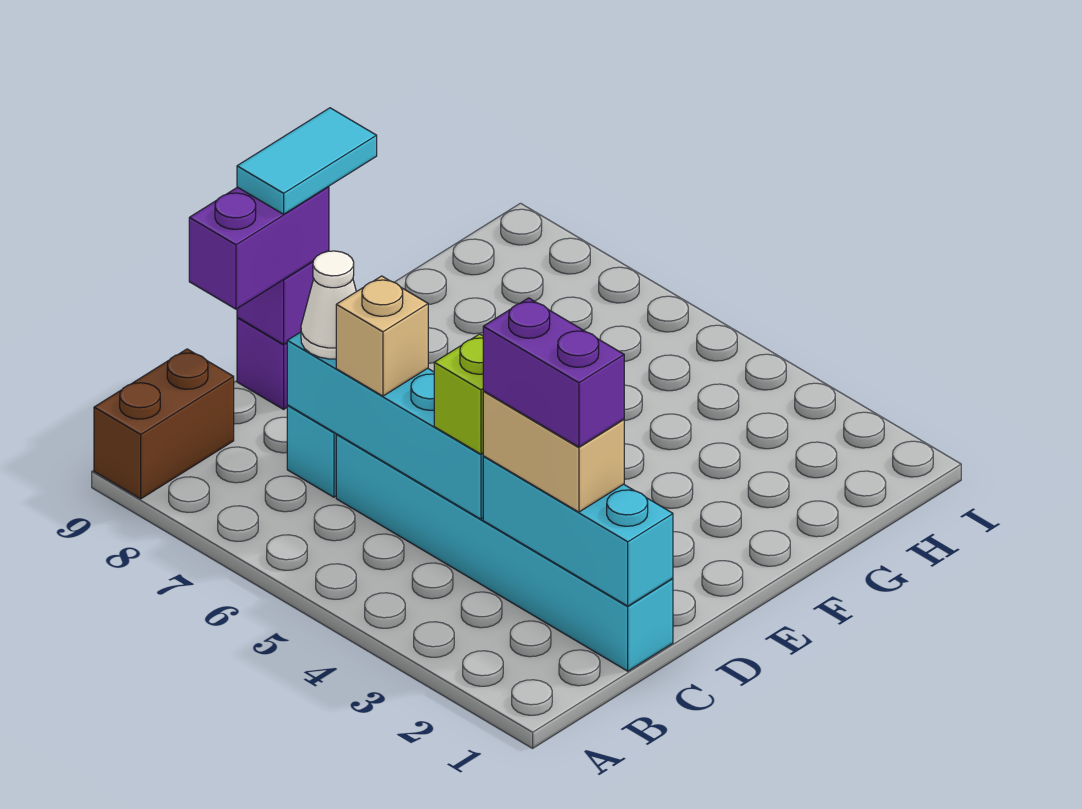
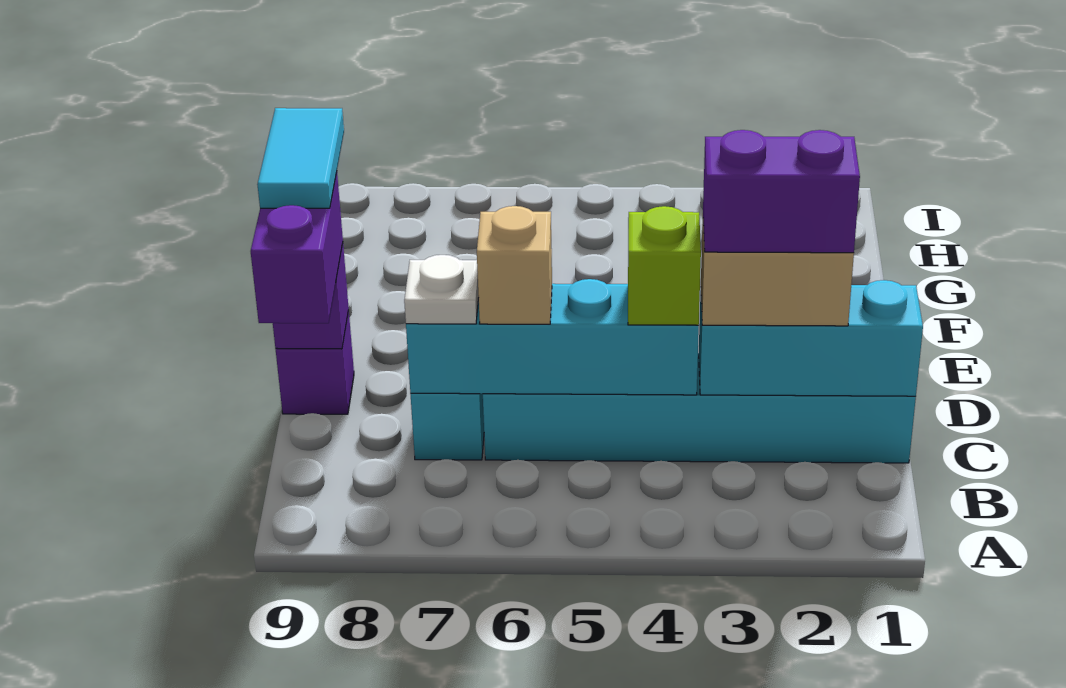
brown 1x2 brick [94,349,234,499] -> none
white 1x1 cone [301,251,356,359] -> white 1x1 plate [404,255,479,324]

